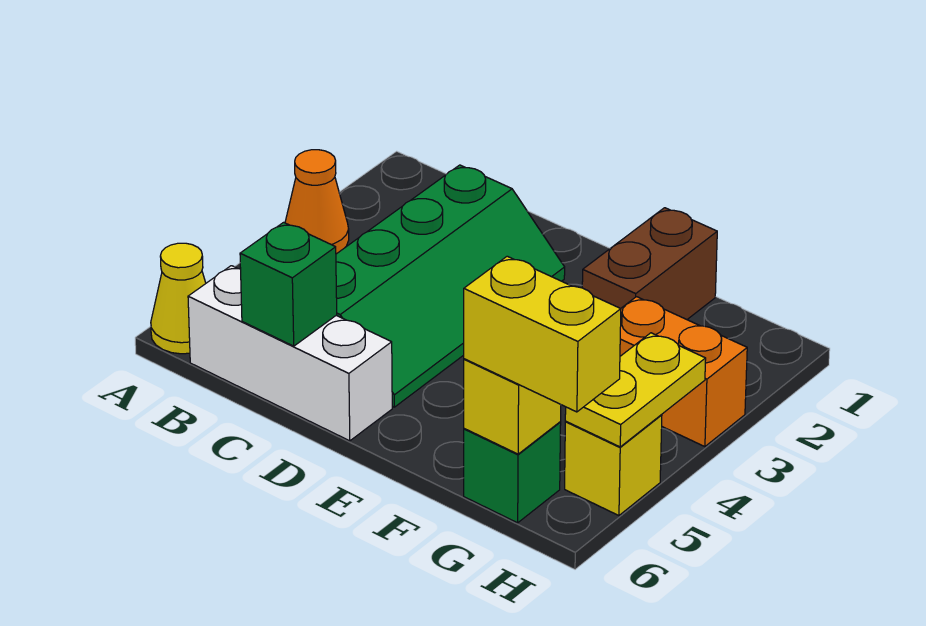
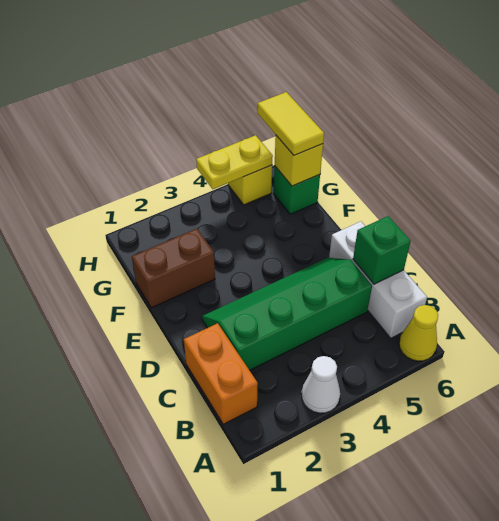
orange 1x1 cone [285,150,349,254] -> white 1x1 cone [301,356,340,413]
orange 1x2 brick [620,297,747,447] -> orange 1x2 brick moved to [184,323,258,424]
yellow 1x2 brick [464,256,621,412] -> yellow 1x2 tile [257,92,324,155]

